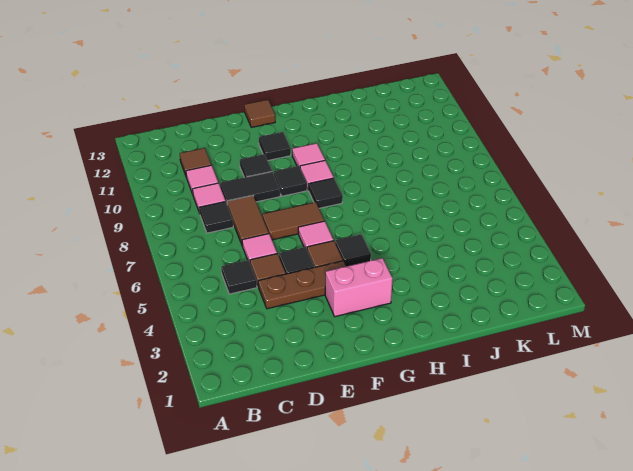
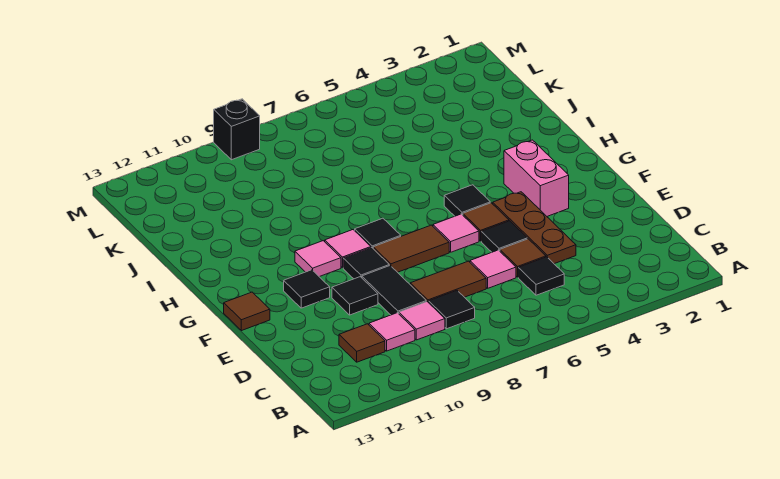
brown 1x2 tile [262,202,324,240] -> brown 1x2 tile turned to [373,225,449,272]
none -> black 1x1 brick [214,99,260,160]

